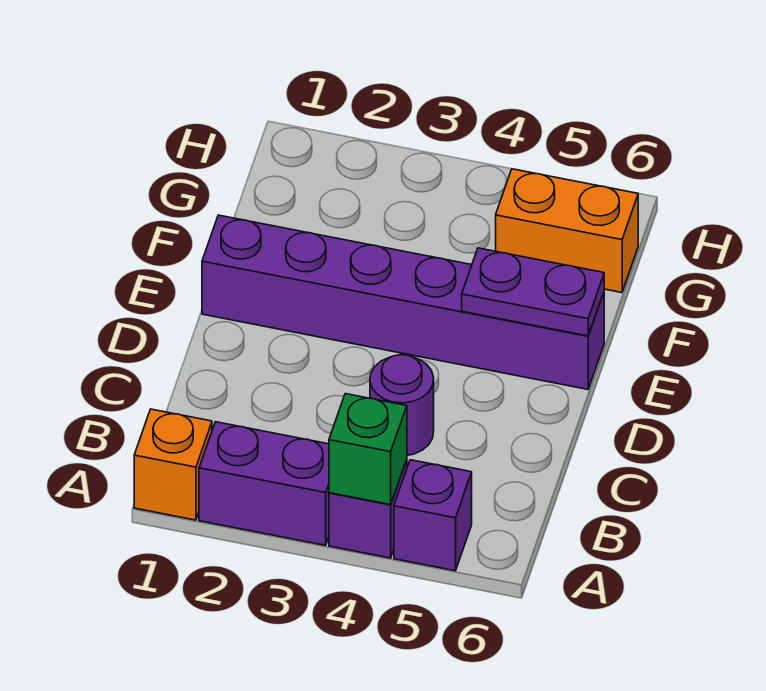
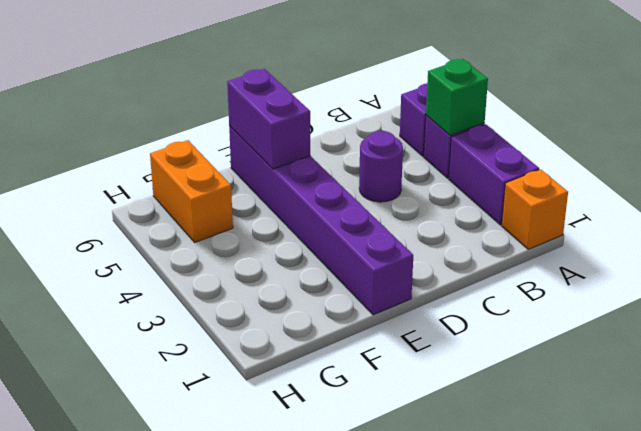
purple 1x2 plate [462,248,604,336] -> purple 1x2 brick [227,69,310,169]

